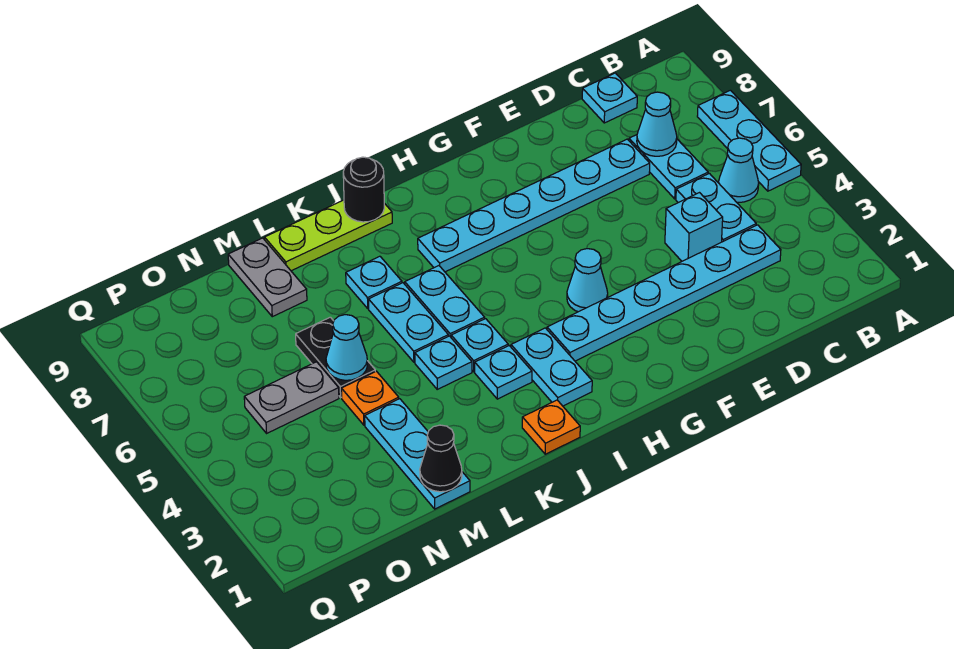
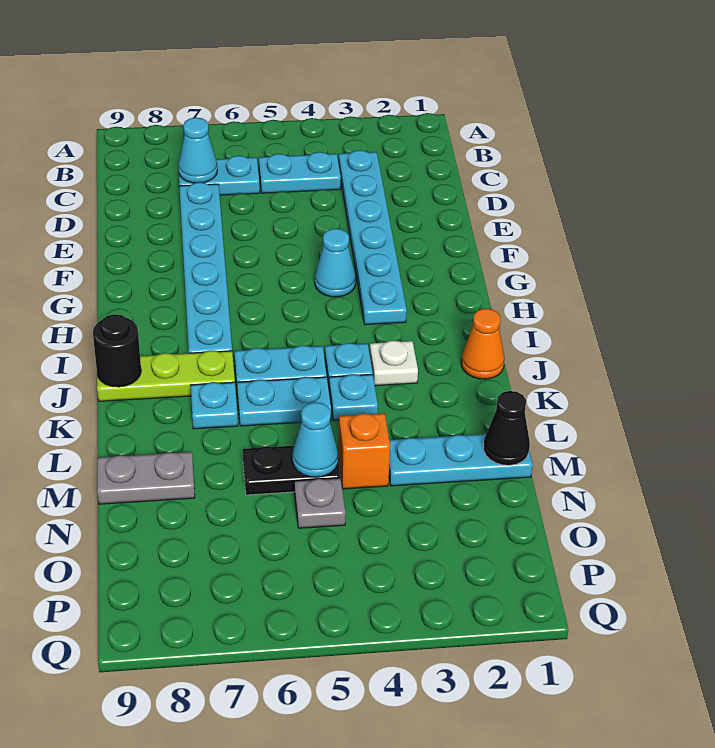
cyan 1x3 plate [697,90,801,191] -> none
cyan 1x1 cone [719,138,759,202] -> none
cyan 1x1 plate [582,73,637,123] -> none
cyan 1x1 brick [665,193,723,261] -> none
cyan 1x2 plate [511,328,592,406] -> none
orange 1x1 plate [522,400,580,454] -> orange 1x1 cone [461,308,504,379]
cyan 1x1 plate [475,346,532,399] -> white 1x1 plate [370,340,418,386]
lime 1x3 plate [265,200,392,271] -> lime 1x3 plate turned to [97,350,235,401]
orange 1x1 plate [341,371,399,425] -> orange 1x1 brick [338,413,390,489]
grey 1x2 plate [244,362,339,433] -> grey 1x1 plate [294,478,345,528]

